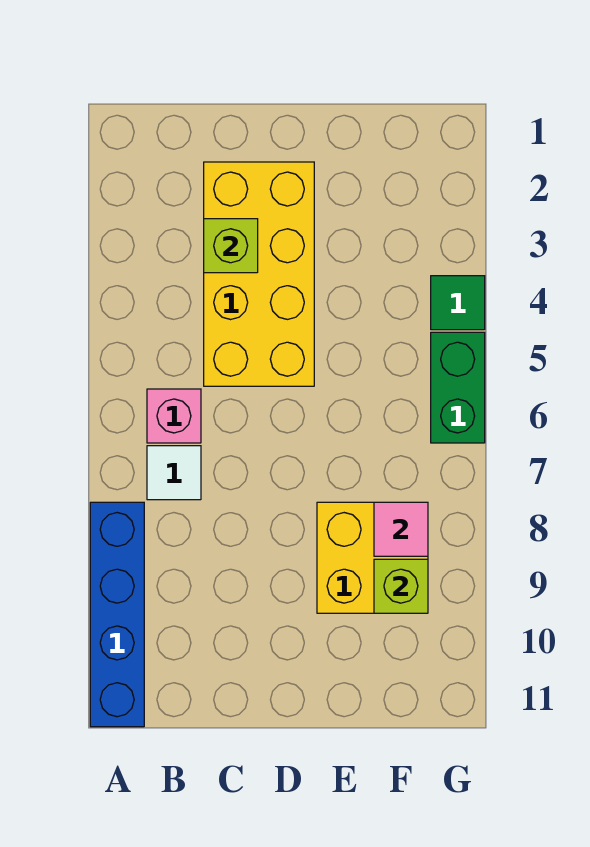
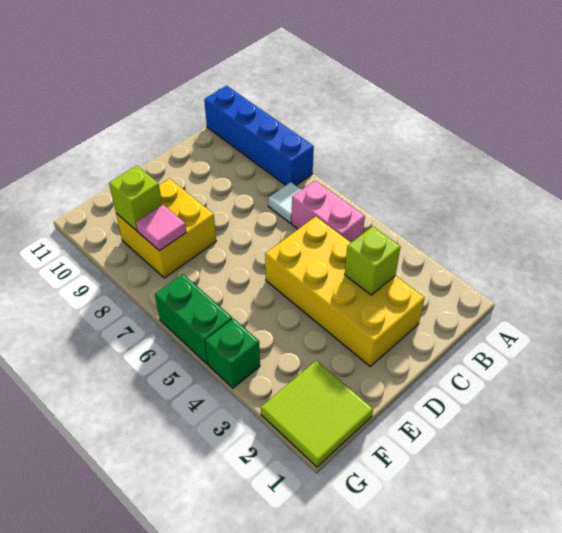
pink 1x1 brick [147,389,201,443] -> pink 1x2 brick [292,180,365,243]
none -> lime 2x2 tile [261,360,373,467]
green 1x1 tile [431,276,485,330] -> green 1x1 brick [205,319,260,388]

